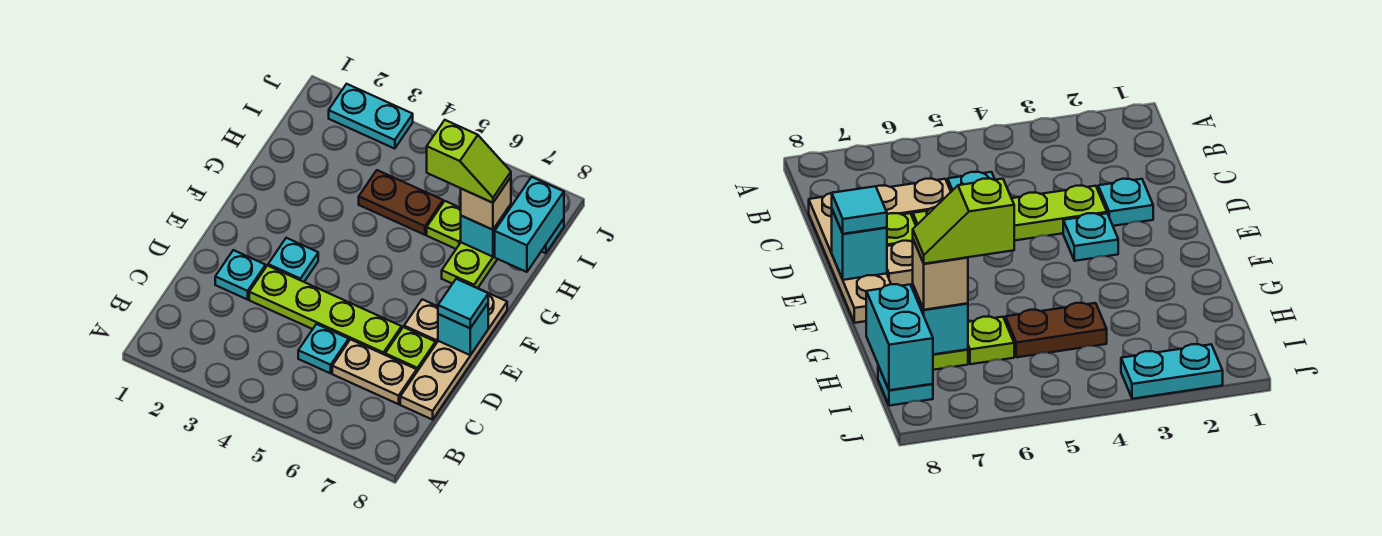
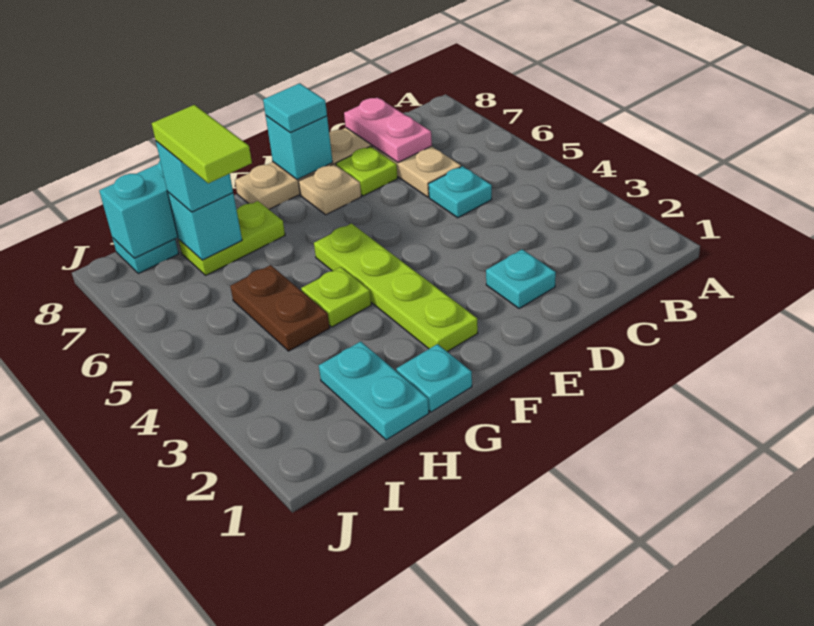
none -> pink 1x2 plate [344,97,432,163]
lime 1x4 plate [249,265,402,355] -> lime 1x4 plate moved to [314,223,478,352]
cyan 1x1 plate [268,238,318,282] -> cyan 1x1 plate moved to [396,344,472,412]
lime 1x1 plate [427,201,461,249] -> lime 1x1 plate moved to [301,267,371,327]
lime 1x2 slope [427,120,511,203] -> lime 1x2 tile [152,105,252,183]
tan 1x1 brick [461,177,511,230] -> cyan 1x1 brick [156,141,233,212]
cyan 1x2 plate [329,84,413,149] -> cyan 1x2 plate moved to [319,341,429,440]

